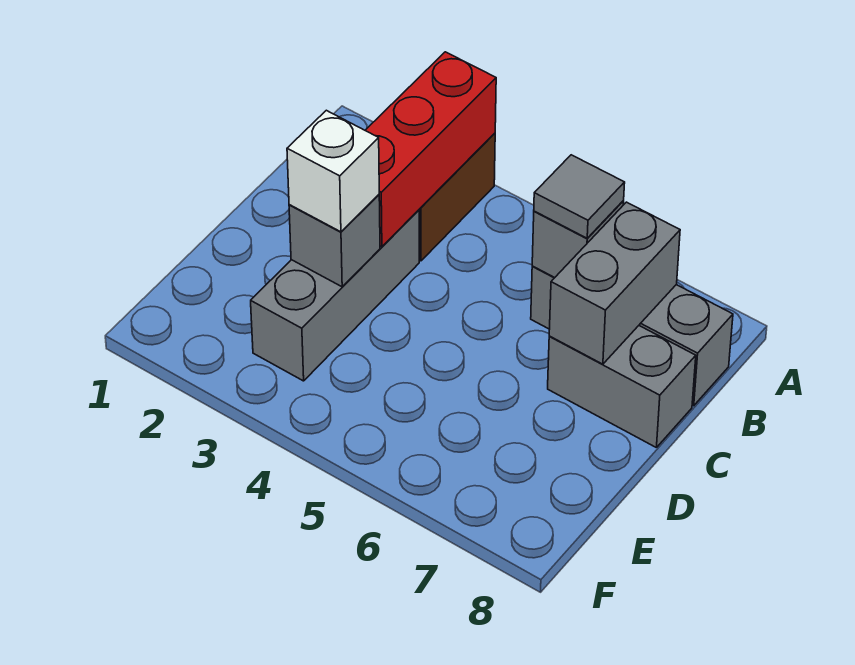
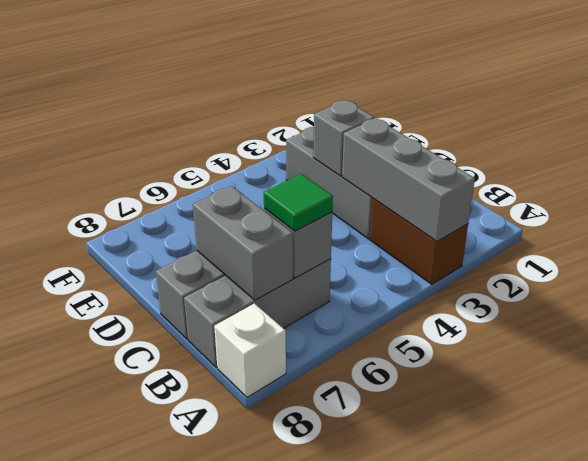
red 1x3 brick [365,52,496,247] -> grey 1x3 brick [342,118,475,241]
grey 1x1 tile [534,155,625,238] -> green 1x1 tile [264,174,333,231]
white 1x1 brick [287,110,379,232] -> white 1x1 brick moved to [214,303,286,397]

